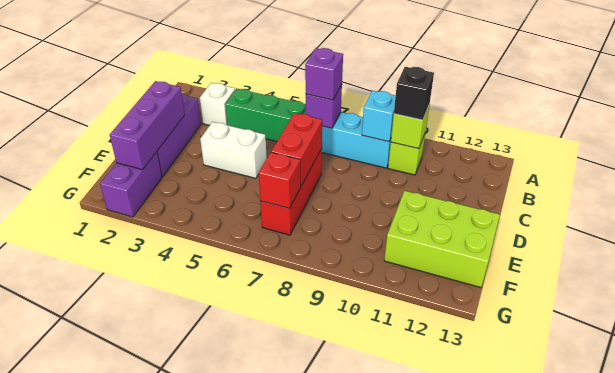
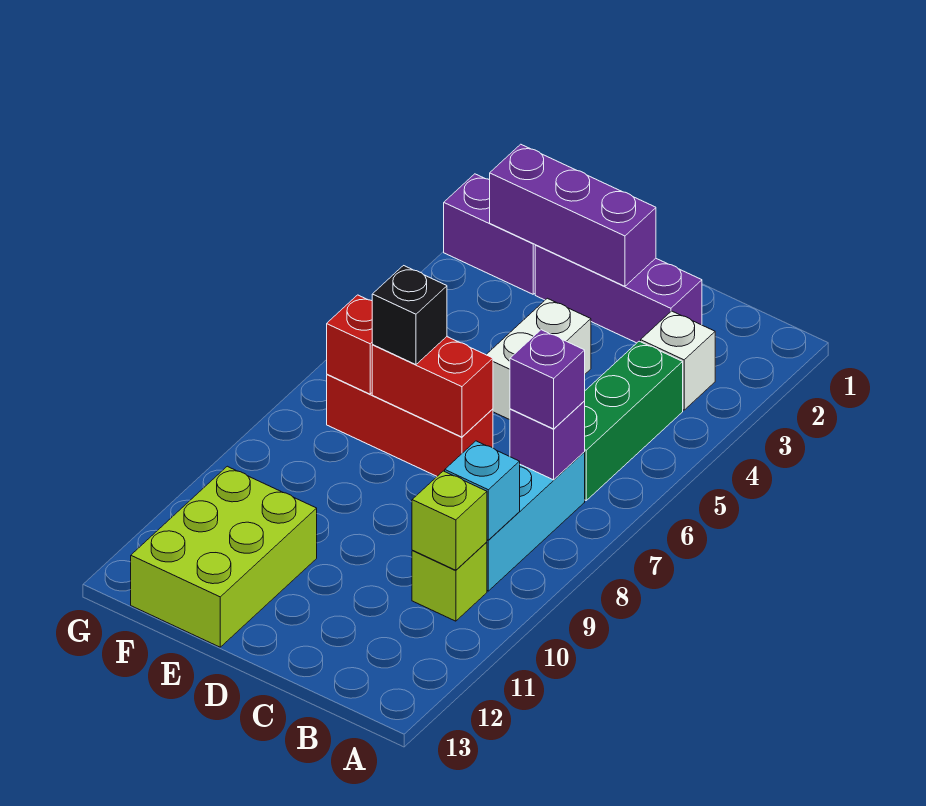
black 1x1 brick [394,67,434,120] -> black 1x1 brick moved to [372,266,447,365]

